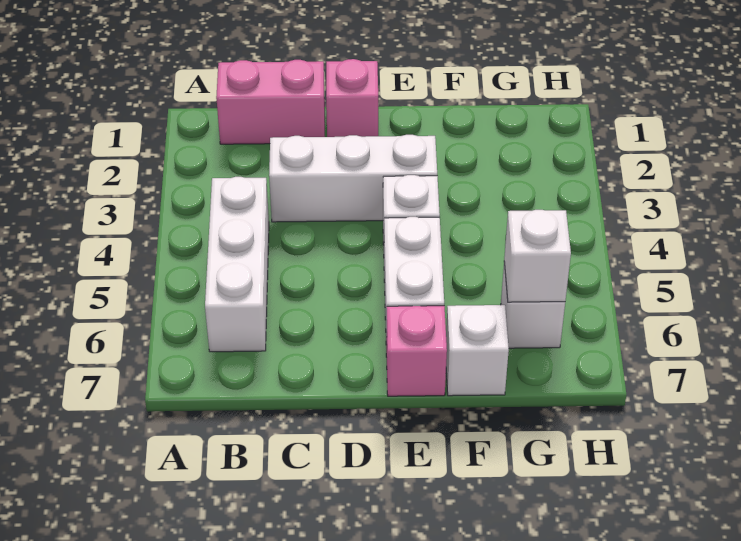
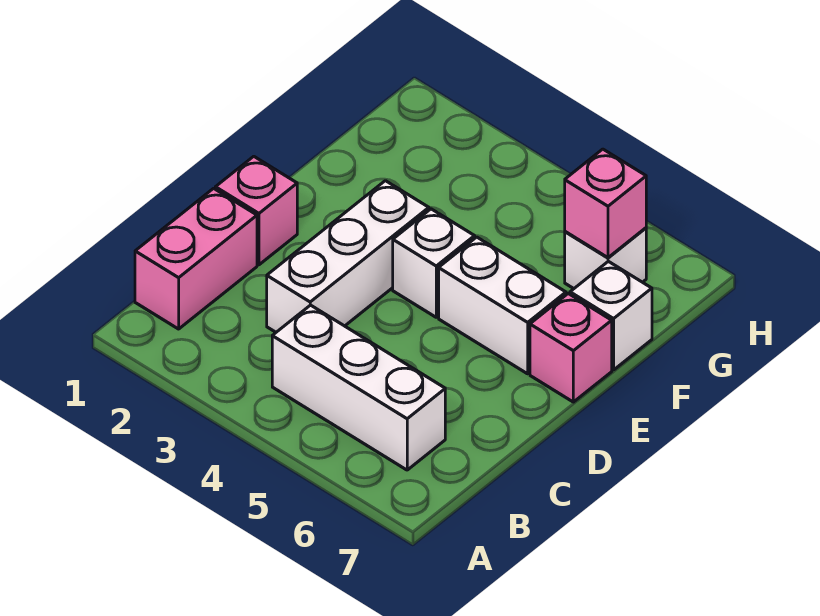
white 1x1 brick [504,210,571,302] -> pink 1x1 brick [565,149,646,258]

